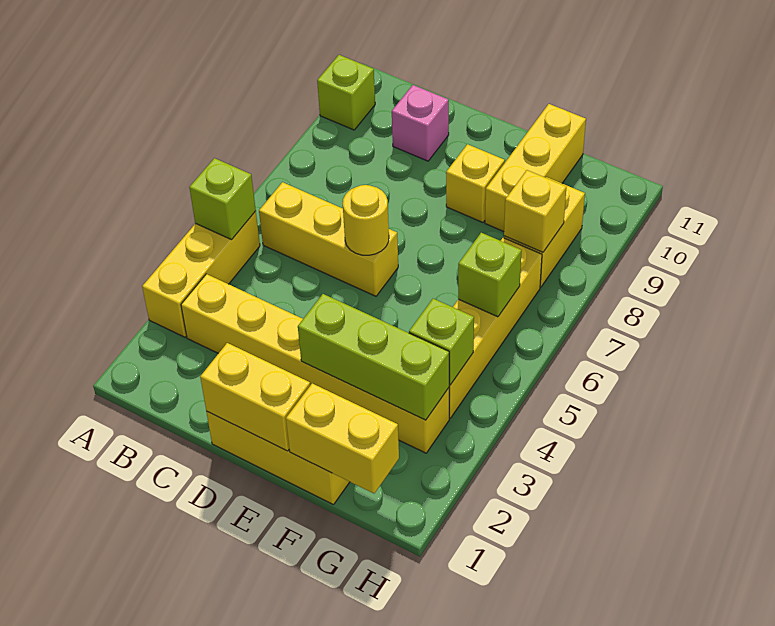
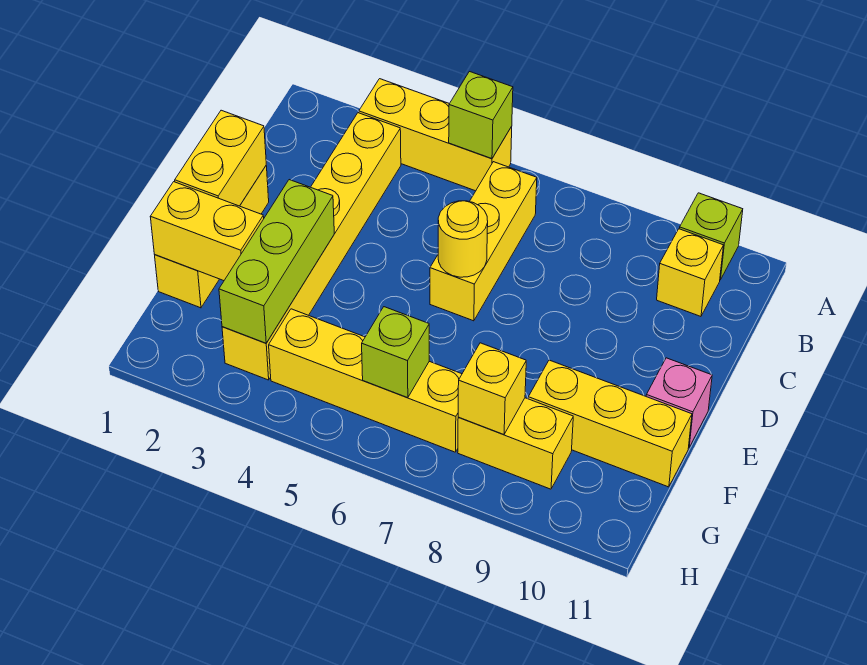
pink 1x1 brick [392,85,449,161] -> pink 1x1 brick moved to [646,358,712,447]
yellow 1x1 brick [446,144,505,222] -> yellow 1x1 brick moved to [657,229,723,316]
yellow 1x2 brick [286,383,399,493] -> yellow 1x2 brick turned to [150,182,264,281]
lime 1x1 brick [409,299,474,385] -> none

